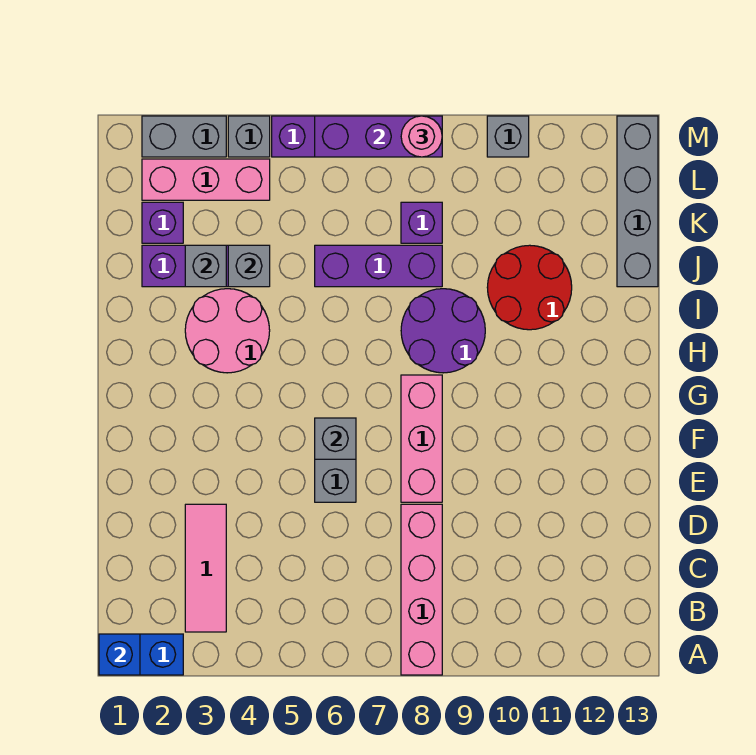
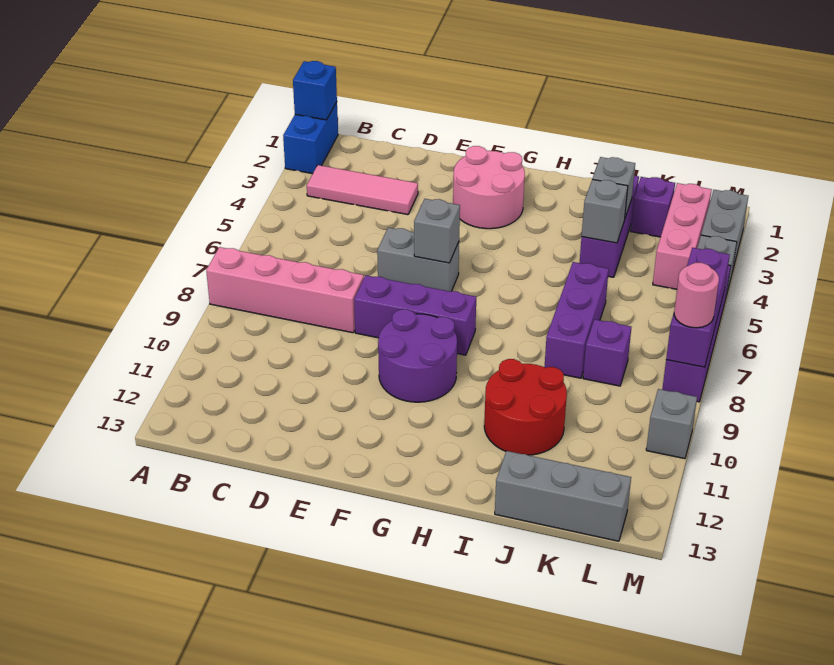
pink 1x3 brick [401,375,442,502] -> purple 1x3 brick [354,275,476,355]
pink 2x2 round brick [185,289,270,373] -> pink 2x2 round brick moved to [453,146,525,229]
purple 2x2 round brick [401,289,485,373] -> purple 2x2 round brick moved to [378,309,457,402]
grey 1x4 brick [617,116,658,287] -> grey 1x3 brick [495,451,631,541]

